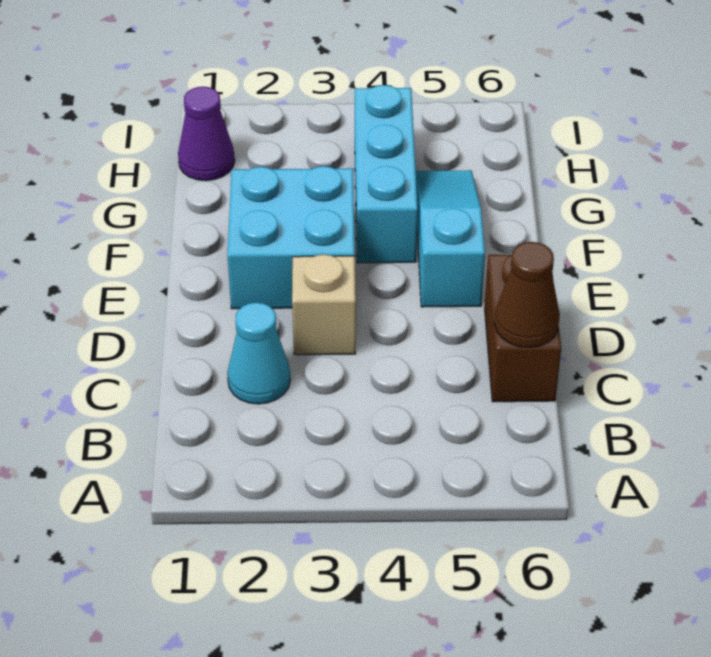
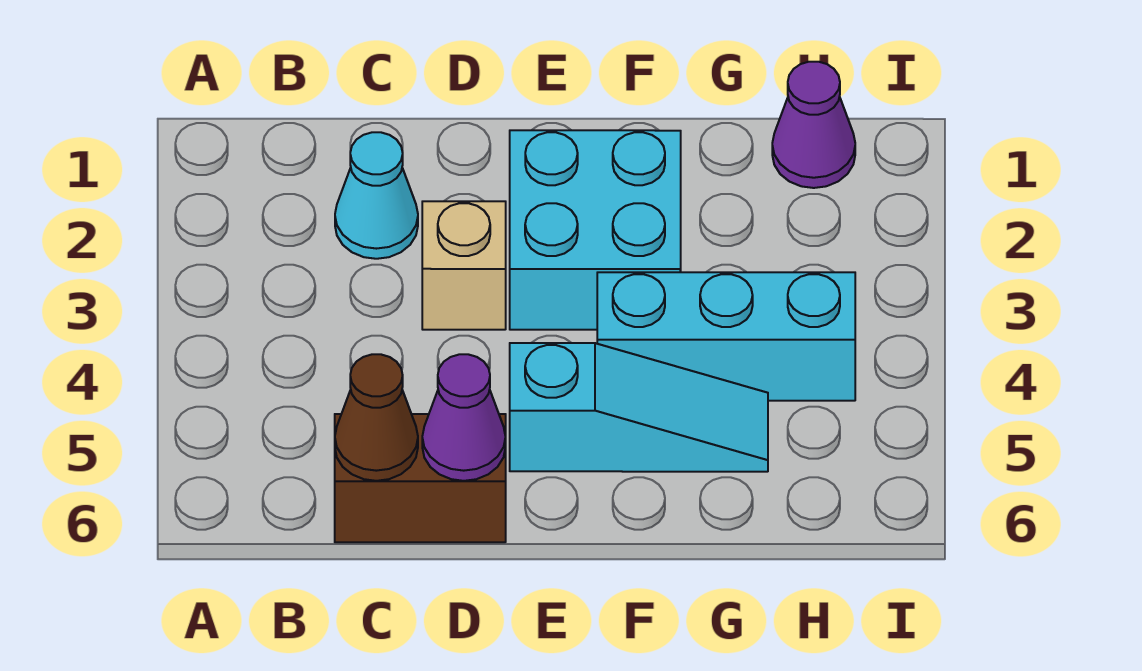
none -> purple 1x1 cone [422,354,506,481]

